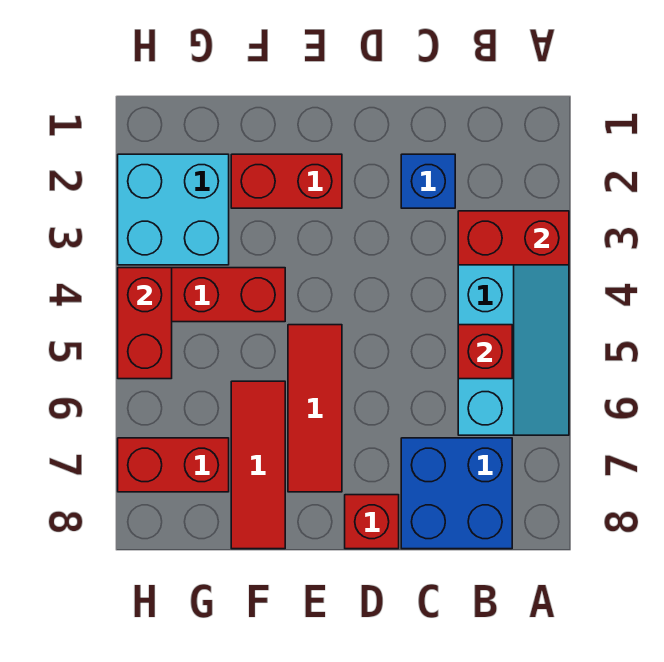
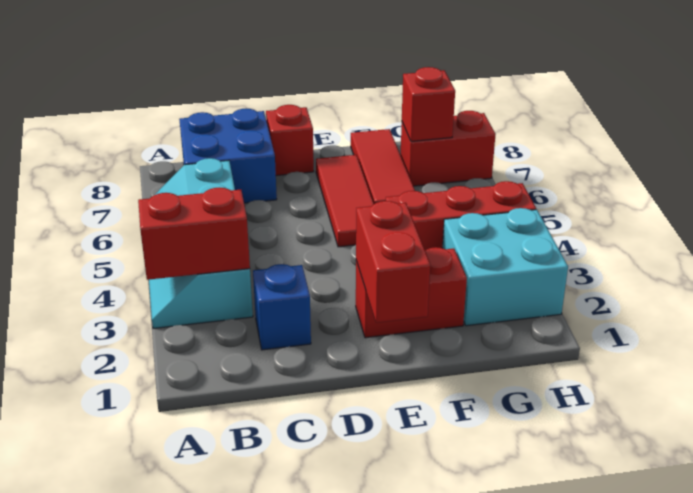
red 1x1 brick [458,325,512,379] -> red 1x1 brick moved to [402,67,455,141]
red 1x2 brick [118,268,172,379] -> red 1x2 brick moved to [356,201,430,323]

